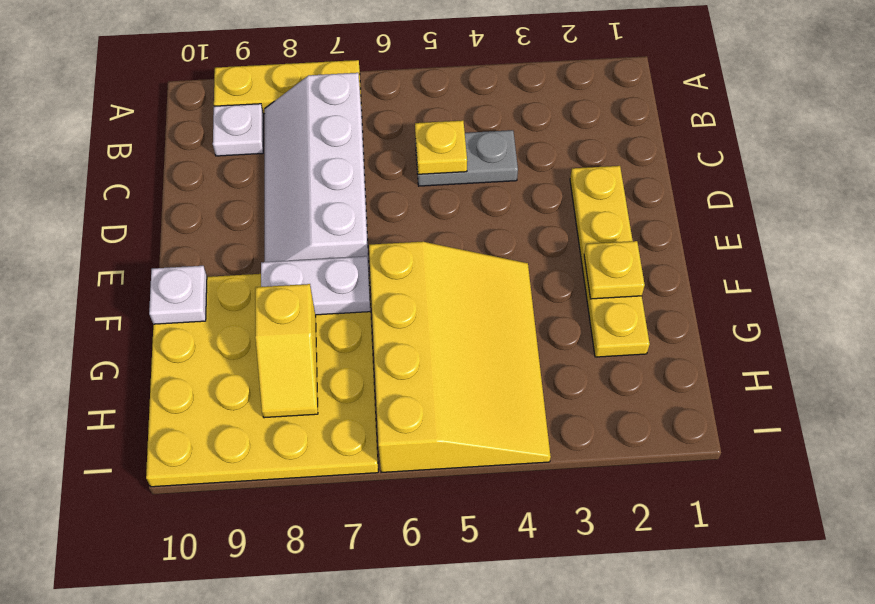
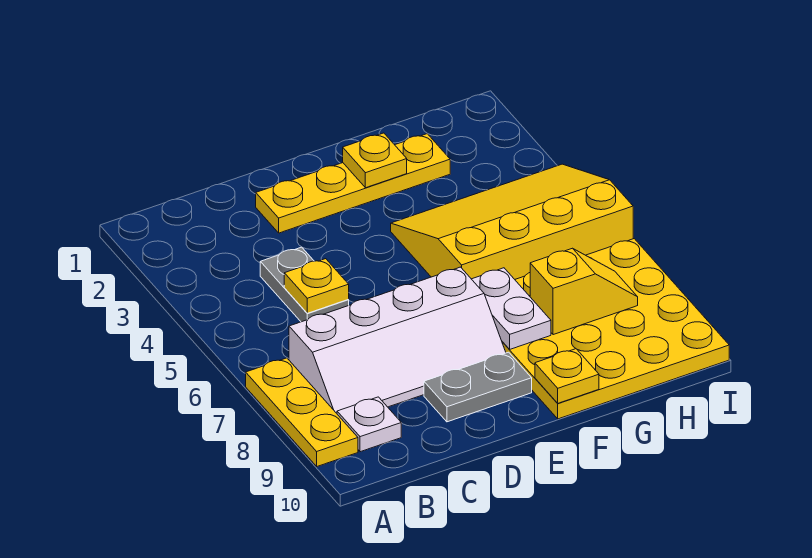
none -> grey 1x2 plate [424,352,532,422]
white 1x1 plate [149,266,207,324] -> yellow 1x1 plate [535,349,599,403]

